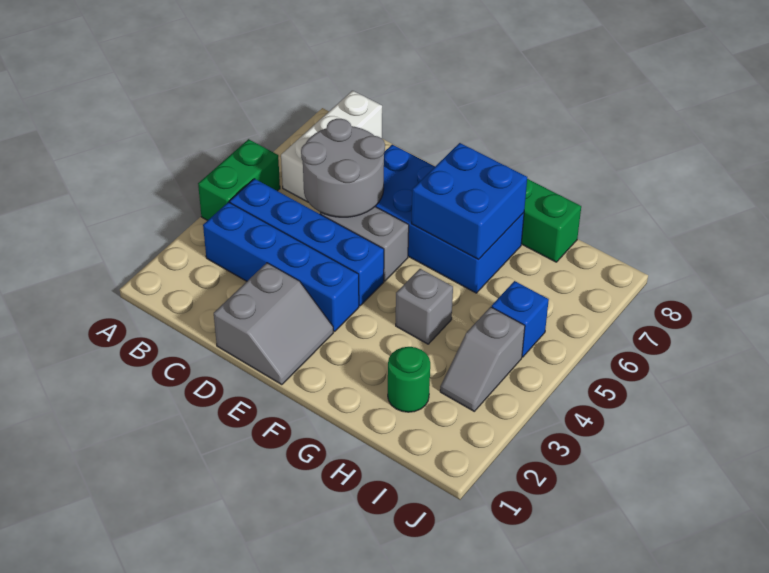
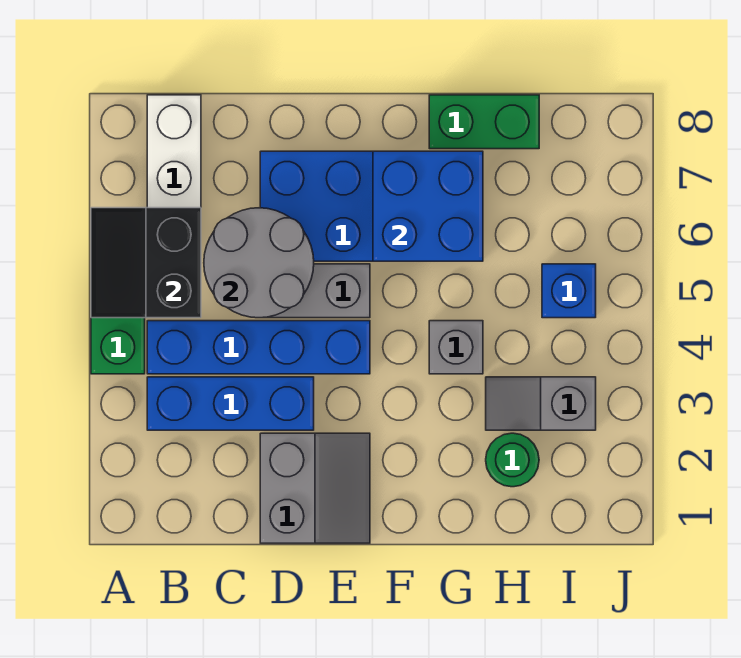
none -> black 2x2 slope [91,208,201,318]
blue 1x4 brick [203,202,359,331] -> blue 1x3 brick [147,377,314,430]
grey 1x2 slope [440,307,525,411] -> grey 1x2 slope turned to [486,377,596,430]

